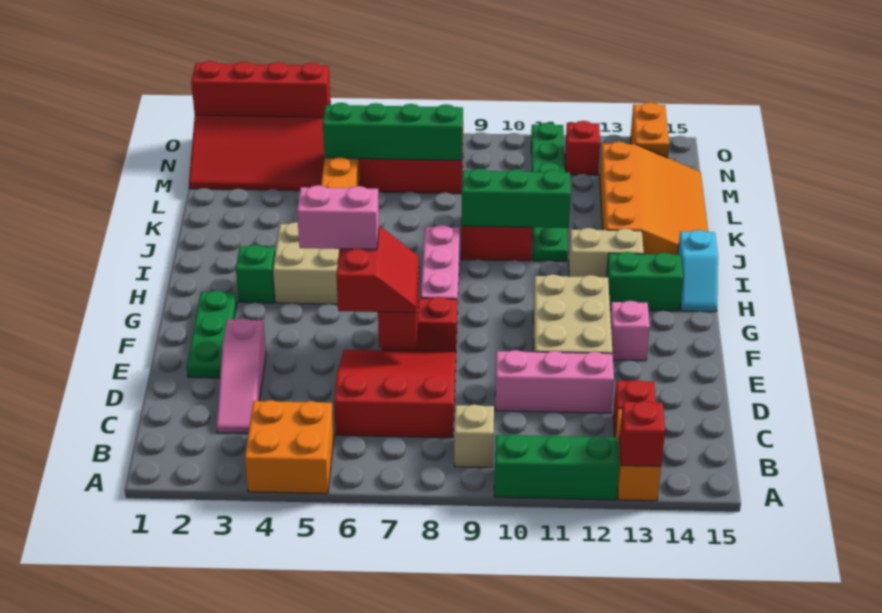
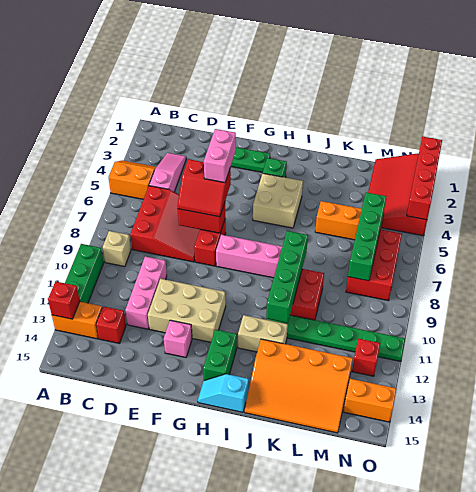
orange 2x2 brick [245,400,334,494] -> orange 2x2 slope [108,160,156,199]
pink 1x3 slope [216,319,266,433] -> pink 1x3 slope turned to [149,153,186,192]
tan 1x2 brick [569,228,644,277] -> tan 1x2 brick turned to [238,315,288,352]
green 1x3 brick [461,169,571,228] -> green 1x4 brick [266,231,308,323]

